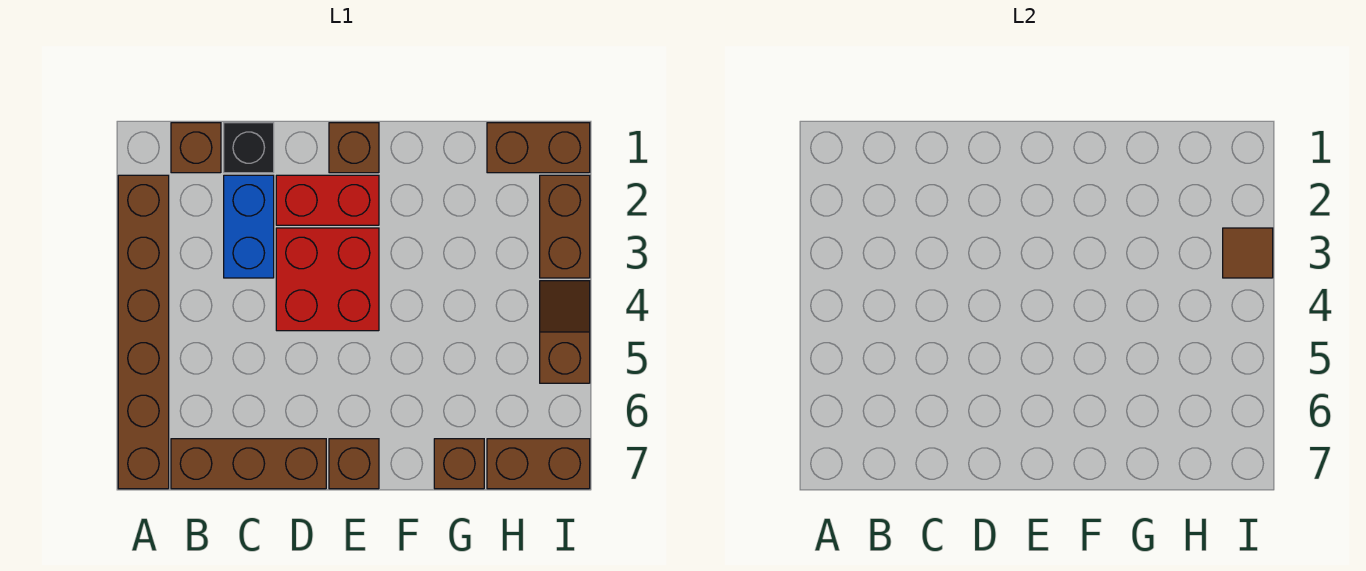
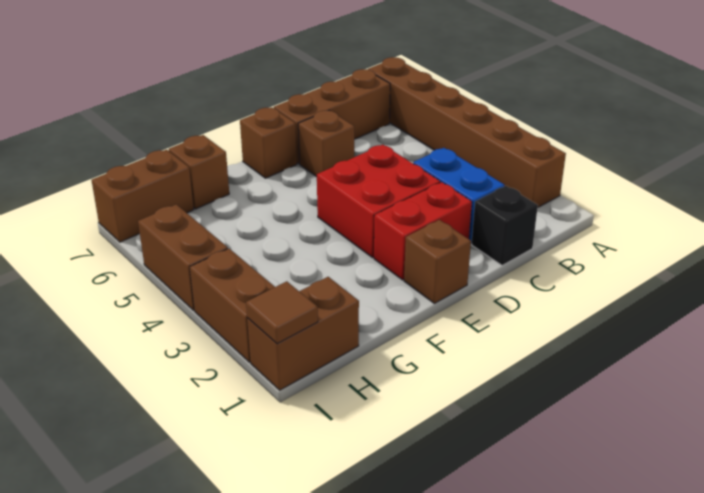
brown 1x1 brick [171,123,221,173] -> brown 1x1 brick moved to [298,110,354,177]
brown 1x1 tile [1223,228,1273,278] -> brown 1x1 tile moved to [246,281,318,344]
brown 1x2 slope [540,281,590,383] -> brown 1x2 brick [138,204,228,310]

